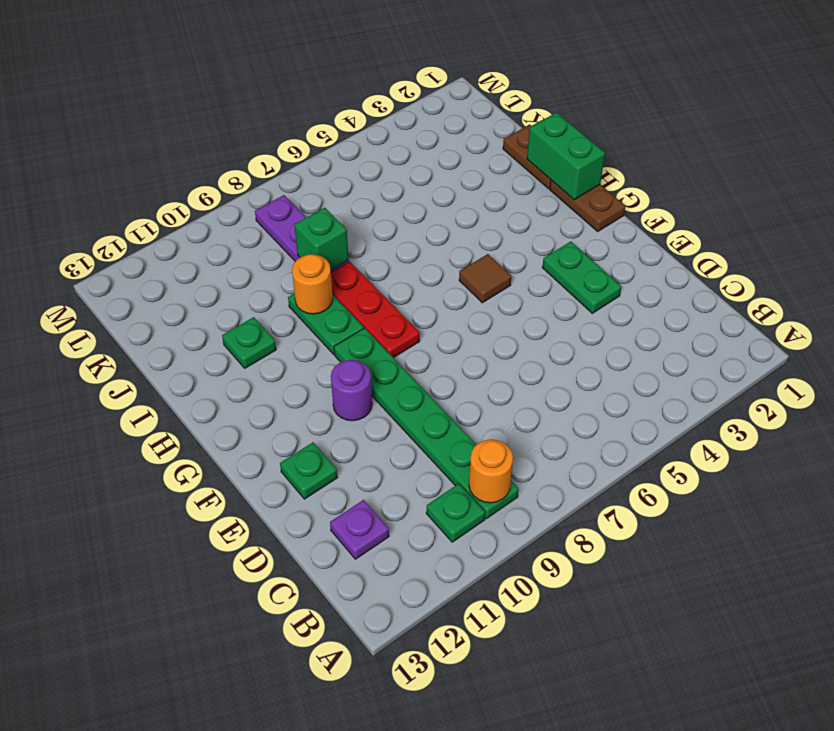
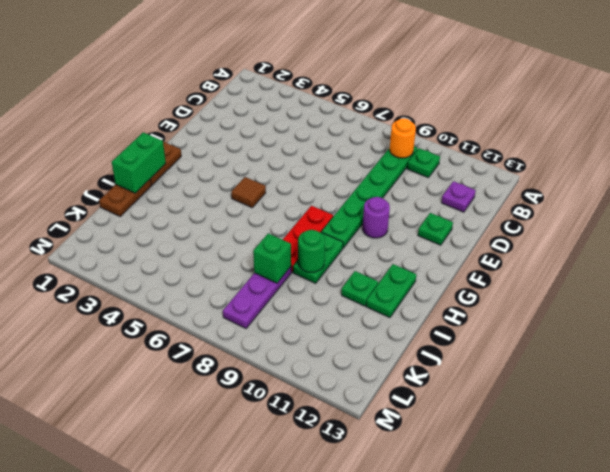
green 1x2 plate [542,241,621,313] -> green 1x2 plate moved to [366,264,416,318]
orange 1x1 round brick [292,254,333,314] -> green 1x1 round brick [298,230,325,272]

